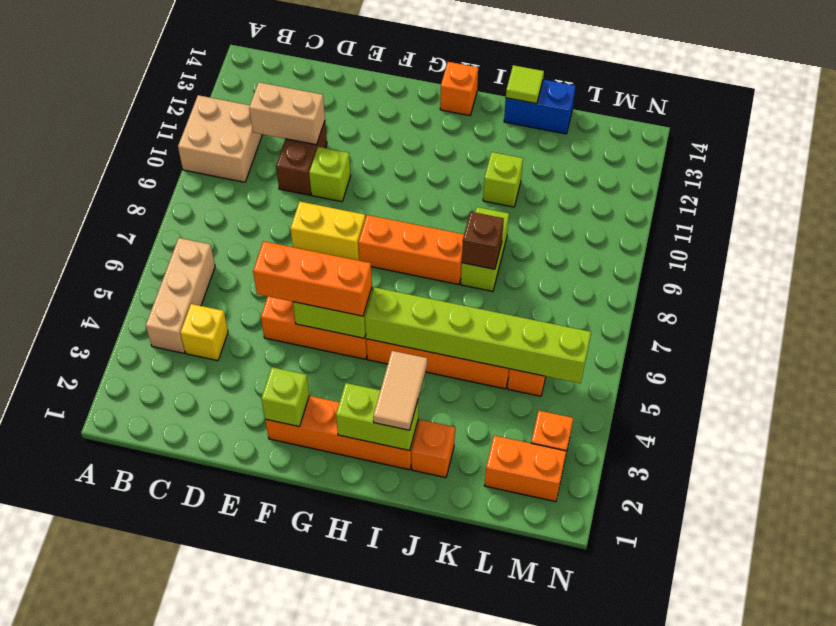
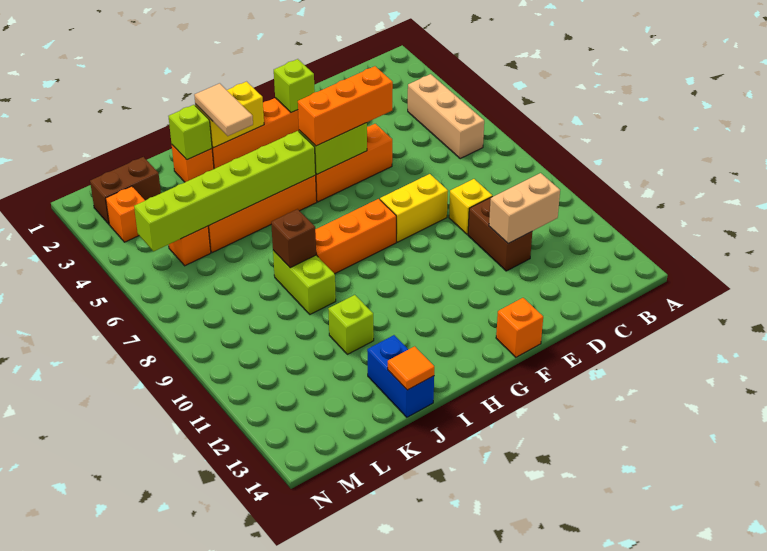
tan 2x2 brick [178,95,263,182] -> none
yellow 1x1 brick [180,304,228,361] -> yellow 1x1 brick moved to [449,179,492,235]
lime 1x1 brick [309,147,351,202] -> lime 1x1 brick moved to [168,105,212,160]
lime 1x2 brick [336,383,418,451] -> yellow 1x2 brick [195,82,264,148]
orange 1x1 brick [440,62,478,116] -> orange 1x1 brick moved to [496,298,543,357]
blue 1x2 brick [504,80,576,134] -> blue 1x2 brick turned to [367,335,434,417]
lime 1x1 tile [506,65,544,104] -> orange 1x1 tile [388,346,434,390]
orange 1x2 brick [484,436,566,502] -> brown 1x2 brick [90,157,161,224]

